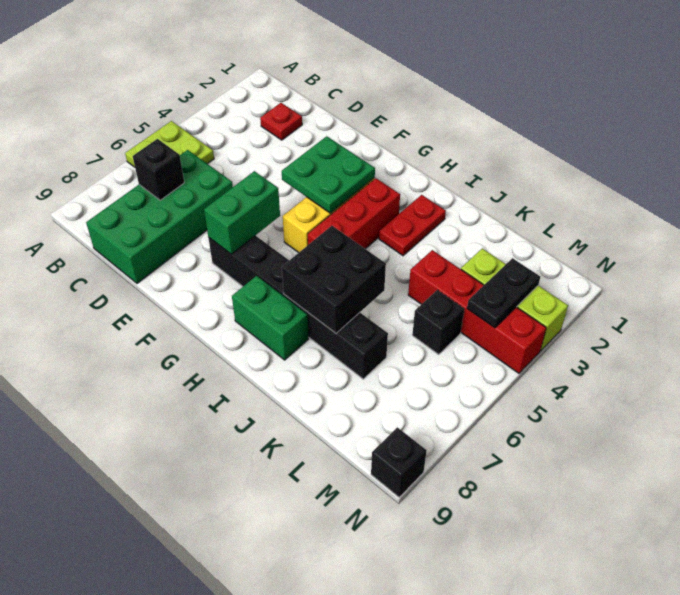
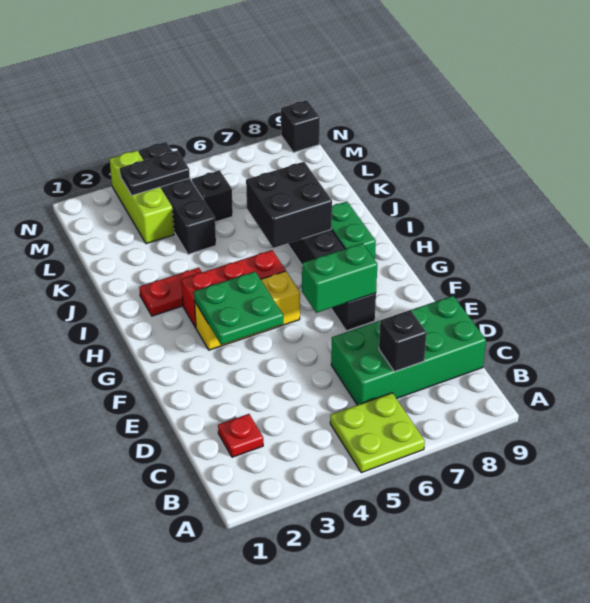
red 1x4 brick [408,250,546,373] -> black 1x4 brick [139,142,216,254]

